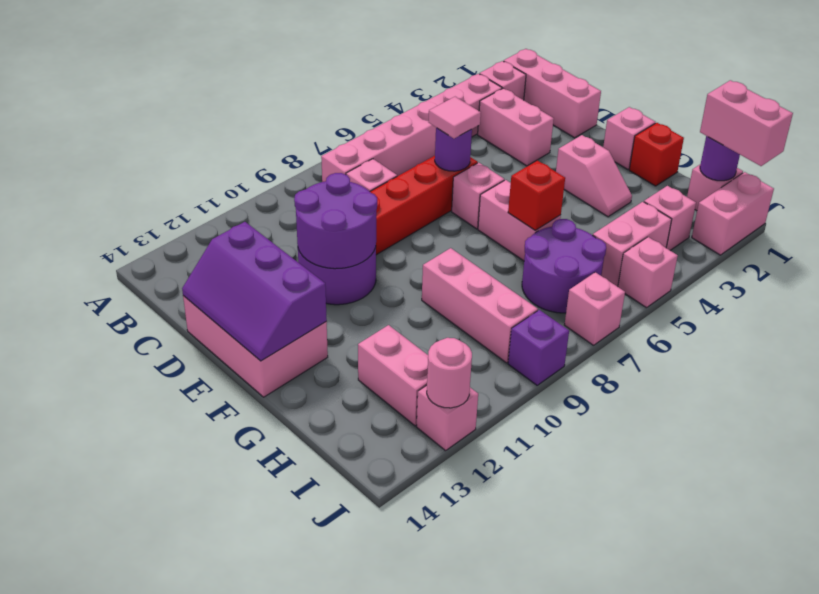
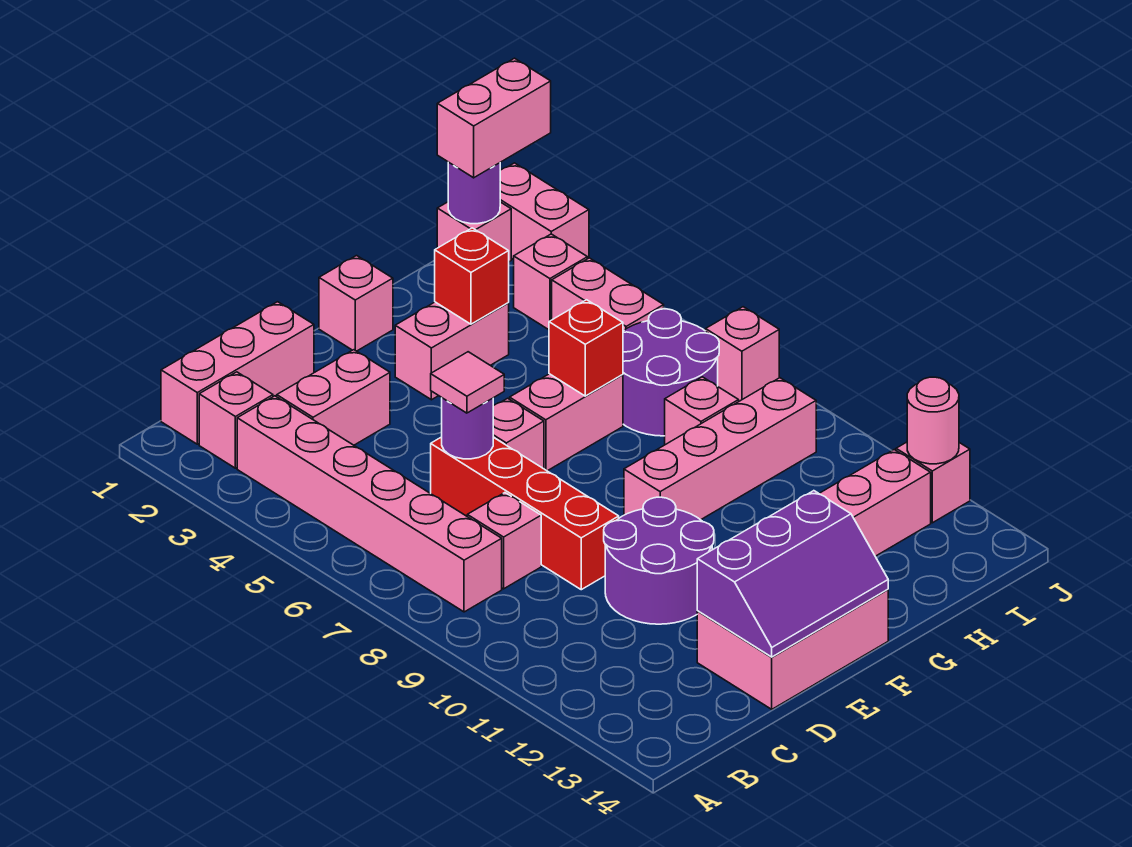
purple 2x2 round brick [294,173,377,269] -> none
pink 1x2 slope [556,135,632,217] -> pink 1x2 brick [395,302,509,400]
red 1x1 brick [629,123,684,186] -> red 1x1 brick moved to [435,228,509,324]
pink 1x3 brick [422,248,538,363] -> pink 1x4 brick [624,378,816,520]
pink 1x1 brick [618,237,678,308] -> pink 1x1 brick moved to [665,377,739,445]
purple 1x1 brick [508,310,569,385] -> none

